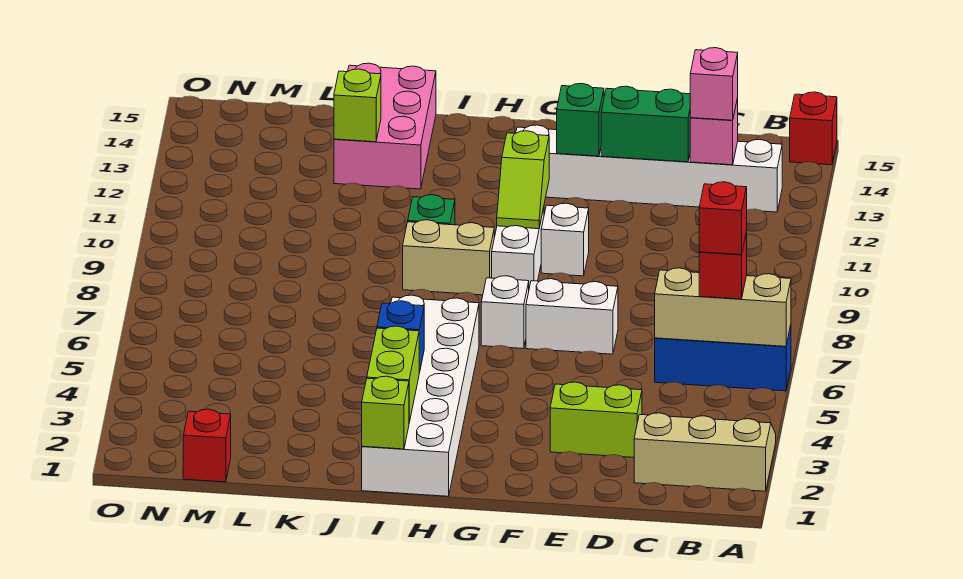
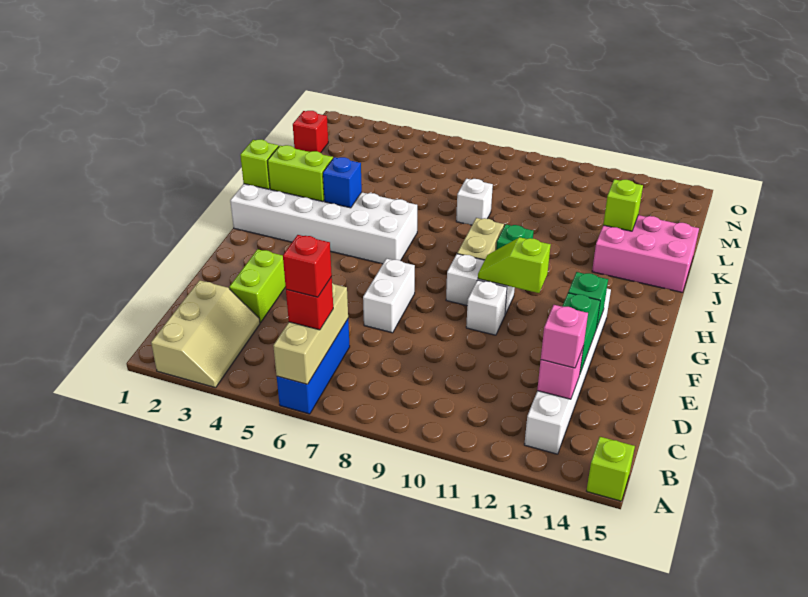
red 1x1 brick [790,92,837,165] -> lime 1x1 brick [587,437,635,501]
white 1x1 brick [481,276,529,349] -> white 1x1 brick moved to [456,179,493,225]

